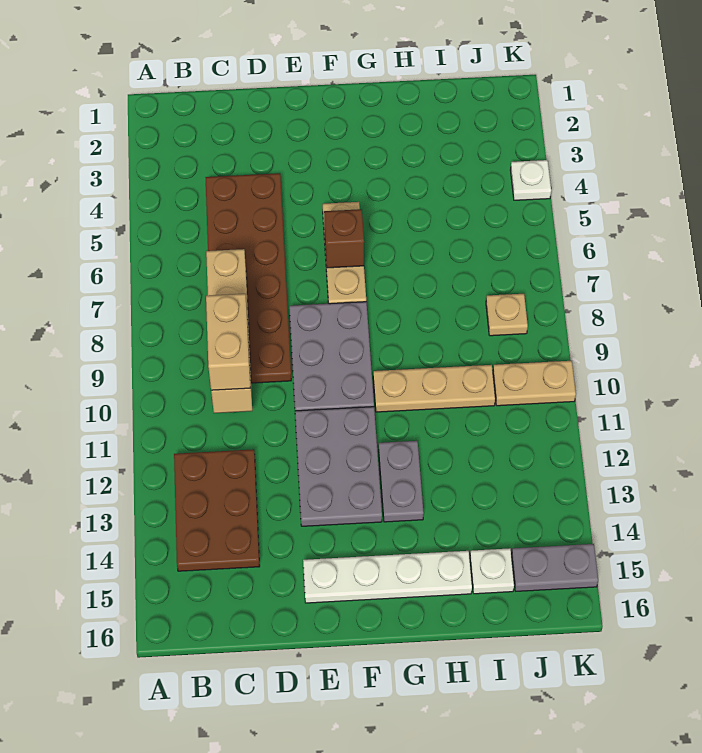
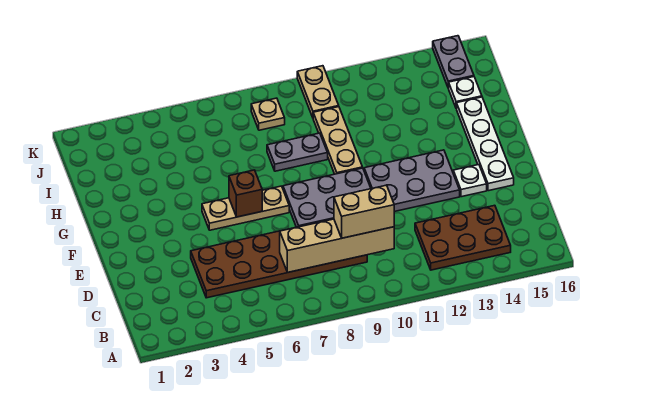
grey 1x2 plate [379,441,424,522] -> grey 1x2 plate moved to [267,133,328,171]
white 1x1 plate [511,160,551,200] -> white 1x1 plate moved to [453,165,487,197]

